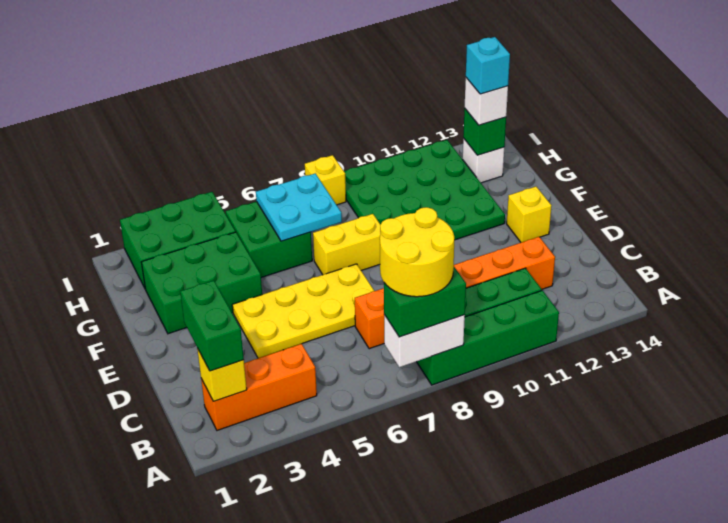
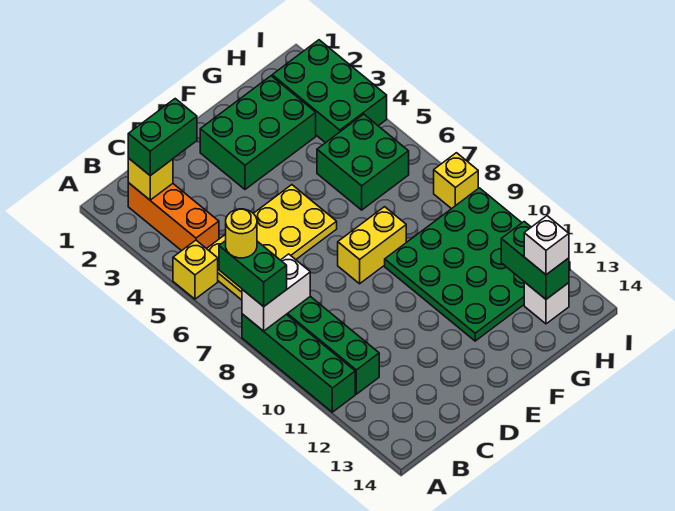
white 1x2 brick [384,315,465,367] -> white 1x2 brick turned to [242,254,310,331]
yellow 2x2 round brick [380,207,454,297] -> yellow 1x1 round brick [226,209,257,258]
orange 1x6 brick [355,237,555,349] -> none
yellow 2x4 plate [232,264,374,358] -> yellow 2x4 plate turned to [207,185,337,300]
yellow 1x1 brick [507,187,552,242] -> yellow 1x1 brick moved to [173,240,218,299]
green 2x3 brick [142,232,262,334] -> green 2x3 brick turned to [200,76,316,189]
yellow 1x2 brick [313,214,381,275] -> yellow 1x2 brick turned to [338,207,406,284]
cyan 2x2 plate [256,174,342,241] -> none
green 1x1 brick [463,108,506,155] -> green 1x2 brick [501,222,569,299]
cyan 1x1 brick [466,37,510,94] -> none

